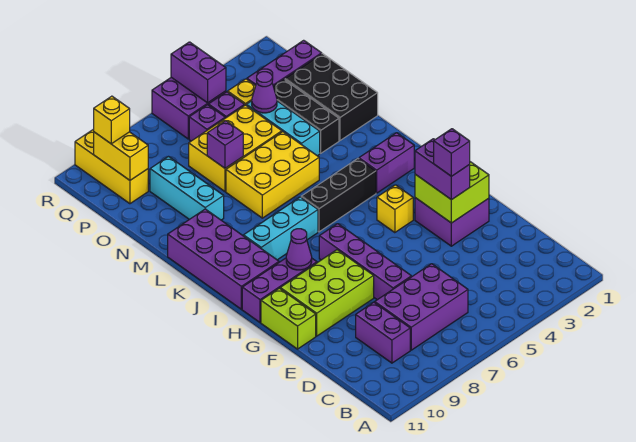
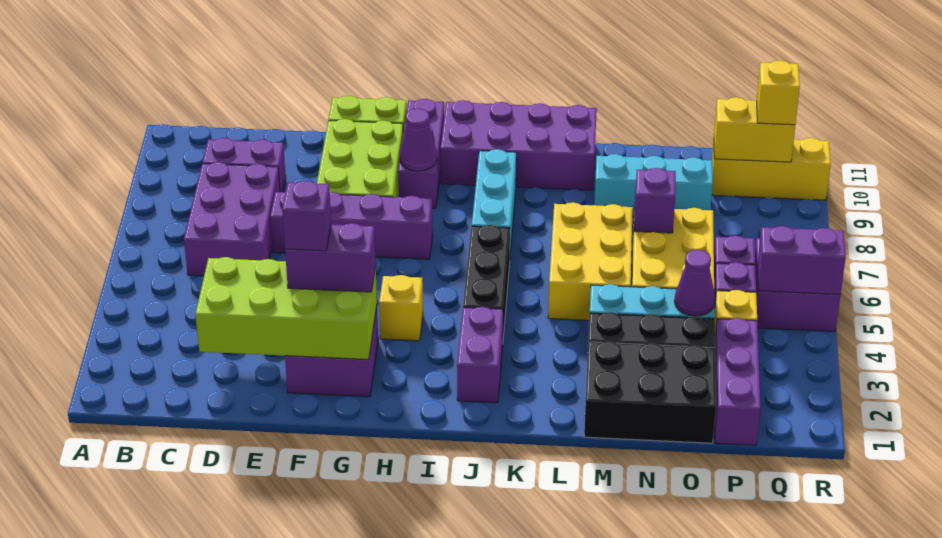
lime 2x2 brick [415,162,489,223] -> lime 2x4 brick [195,257,377,359]

